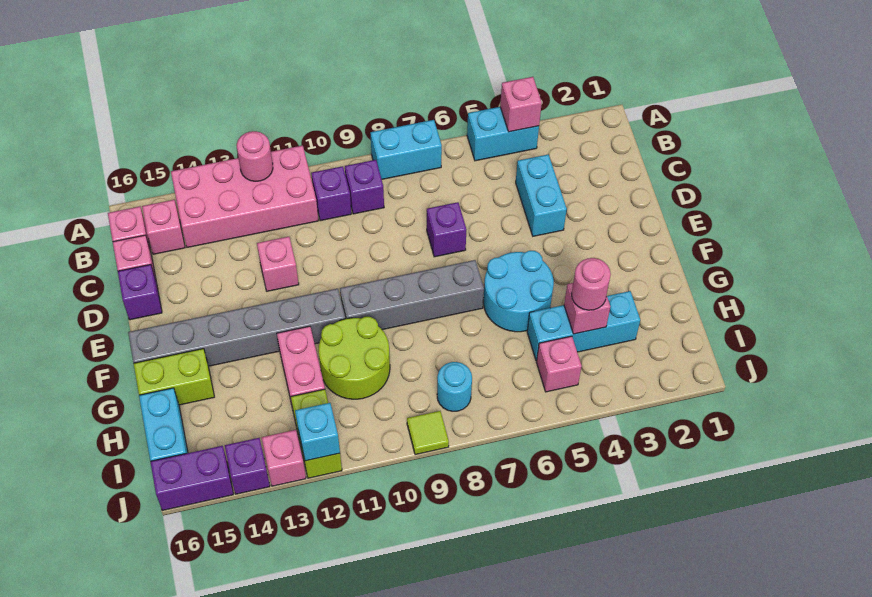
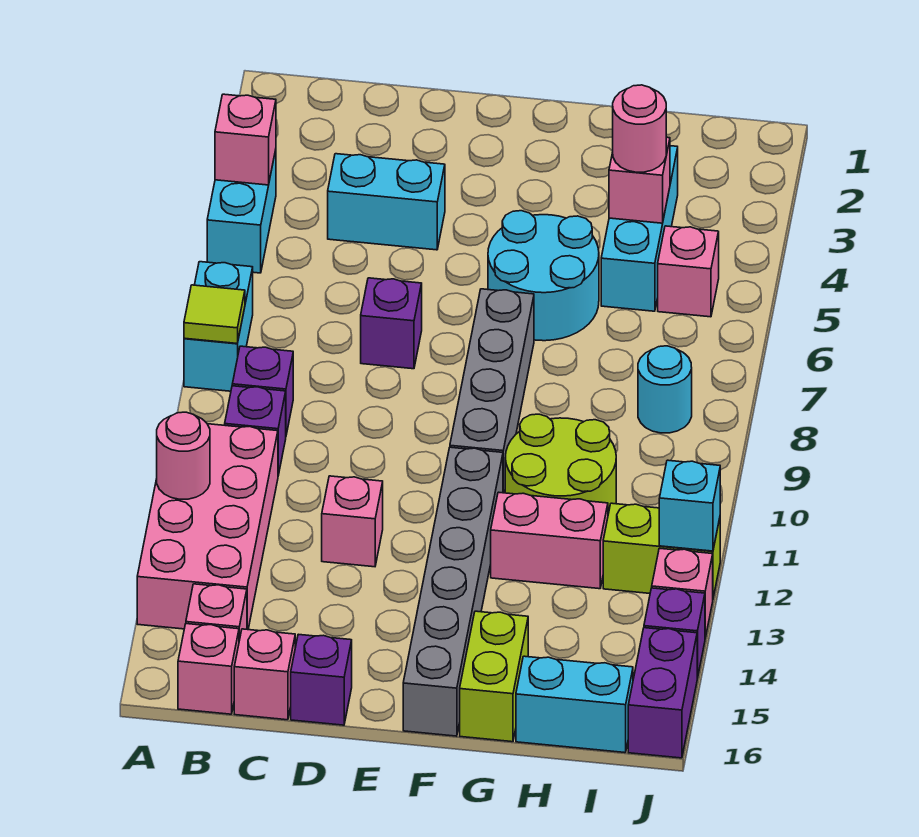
lime 1x1 tile [407,411,449,455] -> lime 1x1 tile moved to [184,285,245,344]

